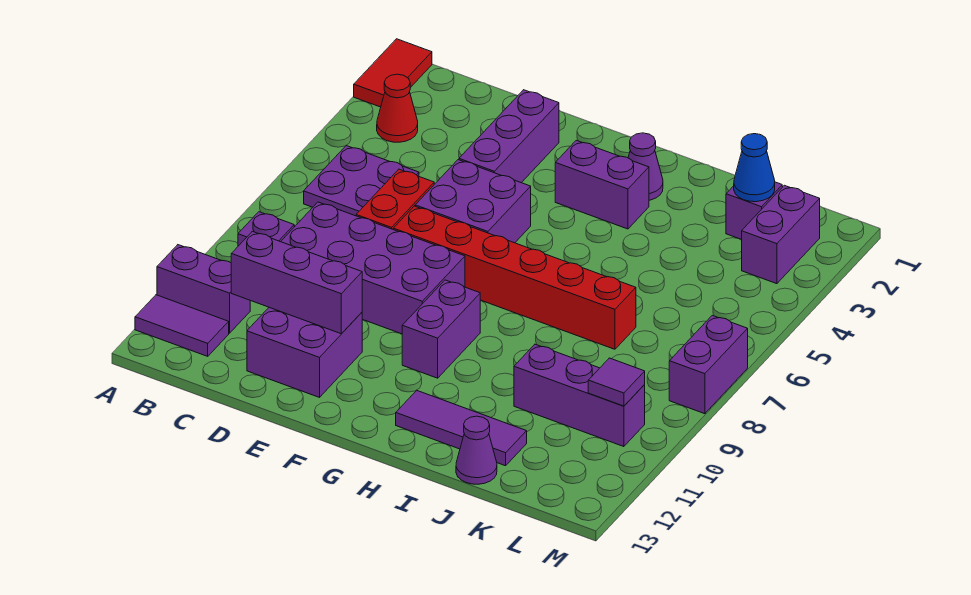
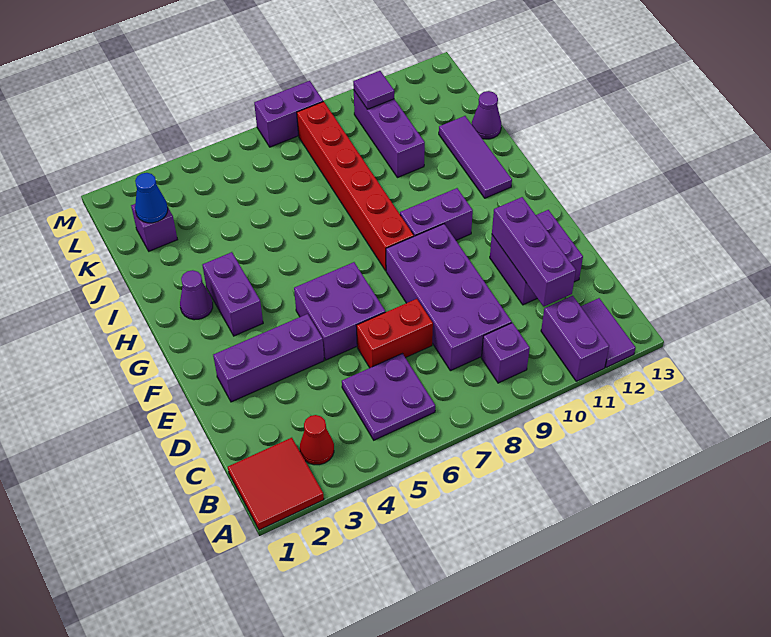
red 1x2 tile [354,39,432,107] -> red 2x2 tile [228,438,324,530]
red 1x6 brick [393,206,636,349] -> red 1x6 brick moved to [297,101,414,271]
purple 1x2 brick [742,185,820,284] -> none

